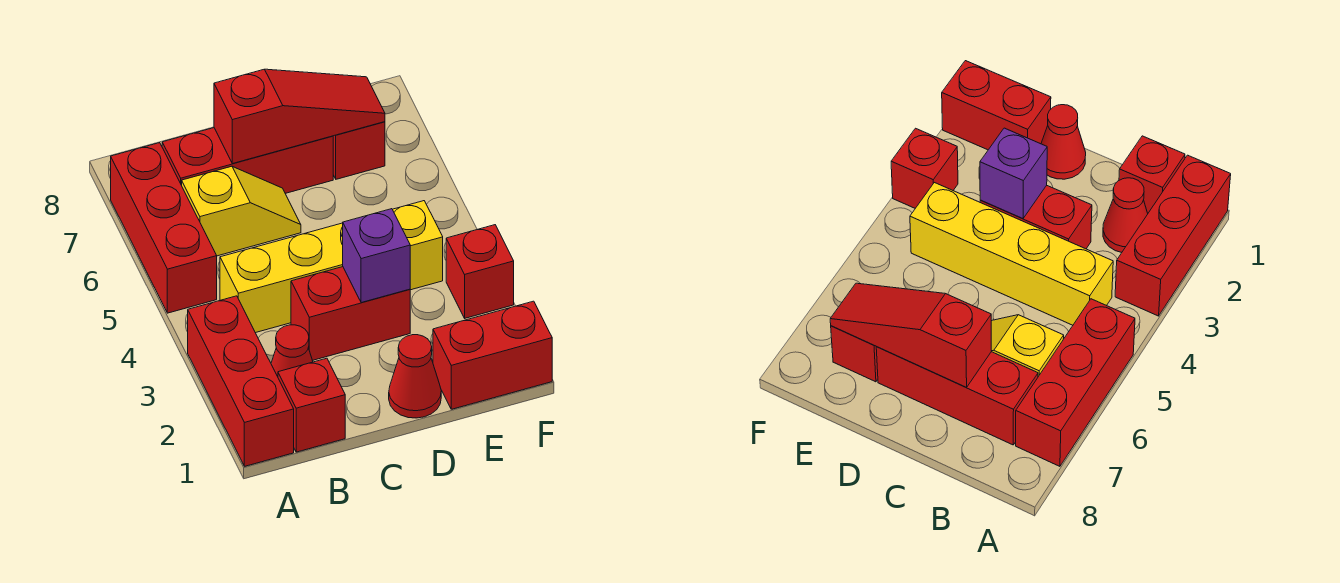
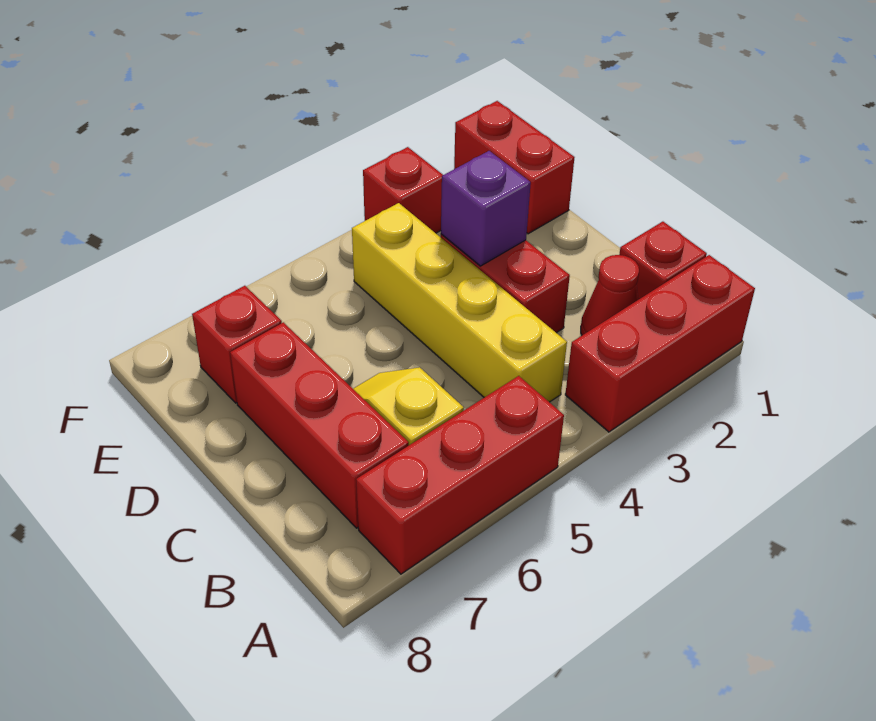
red 1x3 slope [214,69,385,164] -> none
red 1x1 cone [389,335,441,418] -> none

